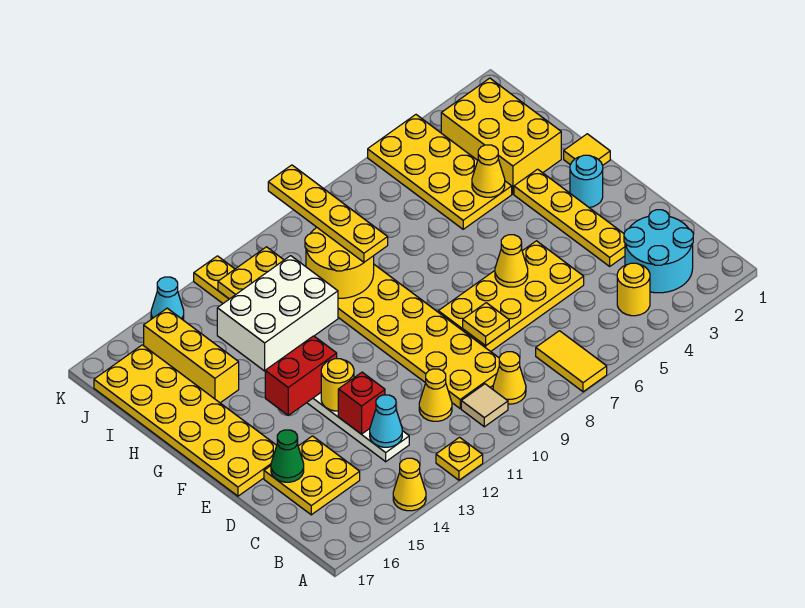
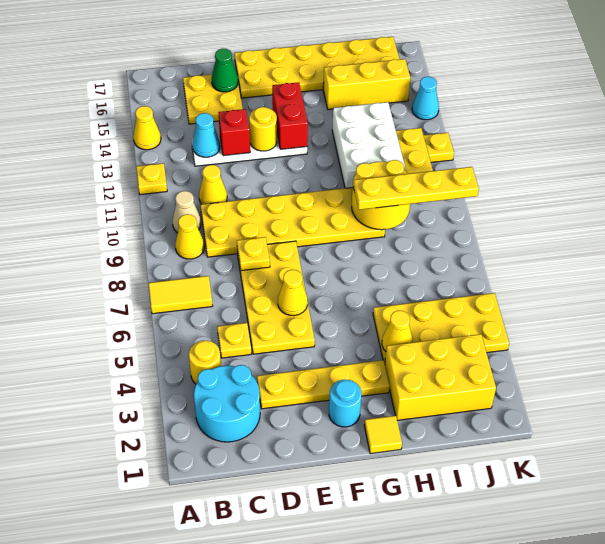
tan 1x1 tile [461,384,508,427] -> tan 1x1 cone [173,191,201,233]
none -> yellow 1x1 plate [217,323,251,358]

